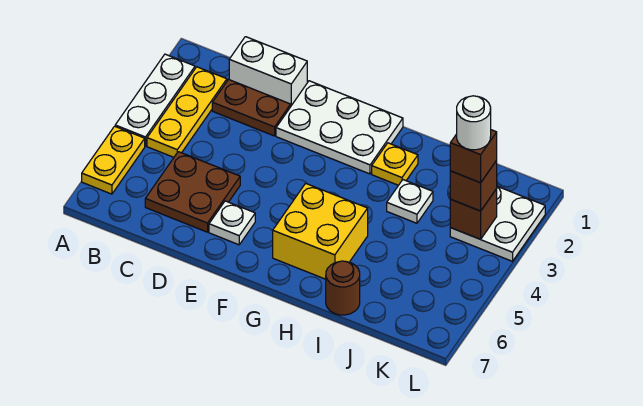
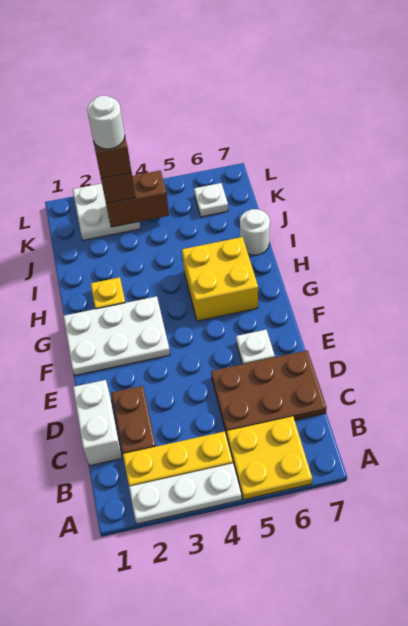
yellow 1x2 plate [82,126,145,194] -> yellow 2x2 plate [227,416,312,499]
brown 2x2 plate [145,152,240,232] -> brown 2x3 plate [211,350,327,434]
white 2x3 plate [276,81,403,174] -> white 2x3 plate turned to [64,296,170,375]
white 1x1 plate [387,180,433,223] -> white 1x1 plate moved to [194,183,228,217]
brown 1x1 round brick [326,261,360,315] -> white 1x1 round brick [240,209,270,255]
brown 1x1 brick [450,189,497,239] -> brown 1x2 brick [106,171,169,227]

